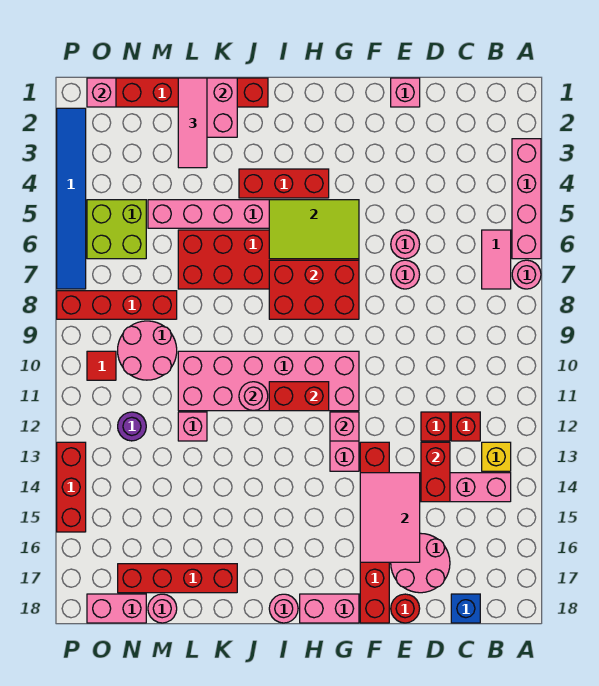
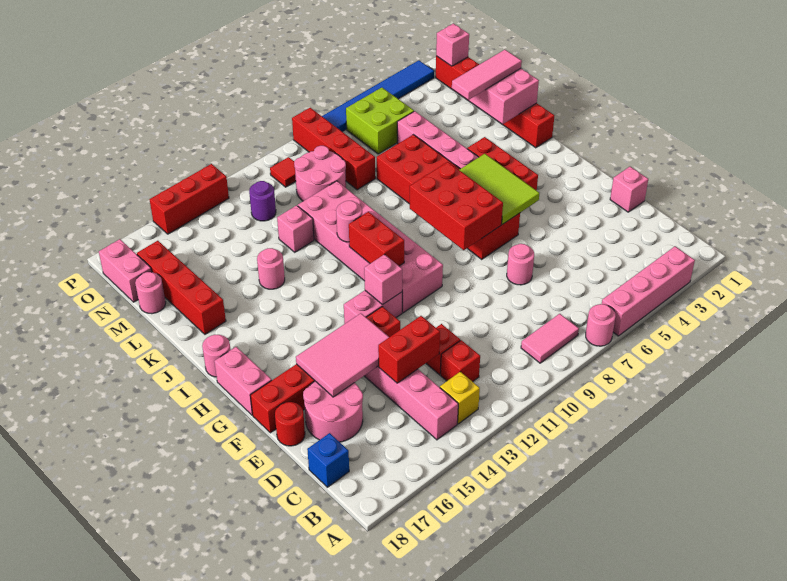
pink 1x2 tile [482,230,511,289] -> pink 1x2 tile moved to [521,314,579,363]
pink 1x1 round brick [391,230,420,259] -> pink 1x1 round brick moved to [257,248,285,289]

